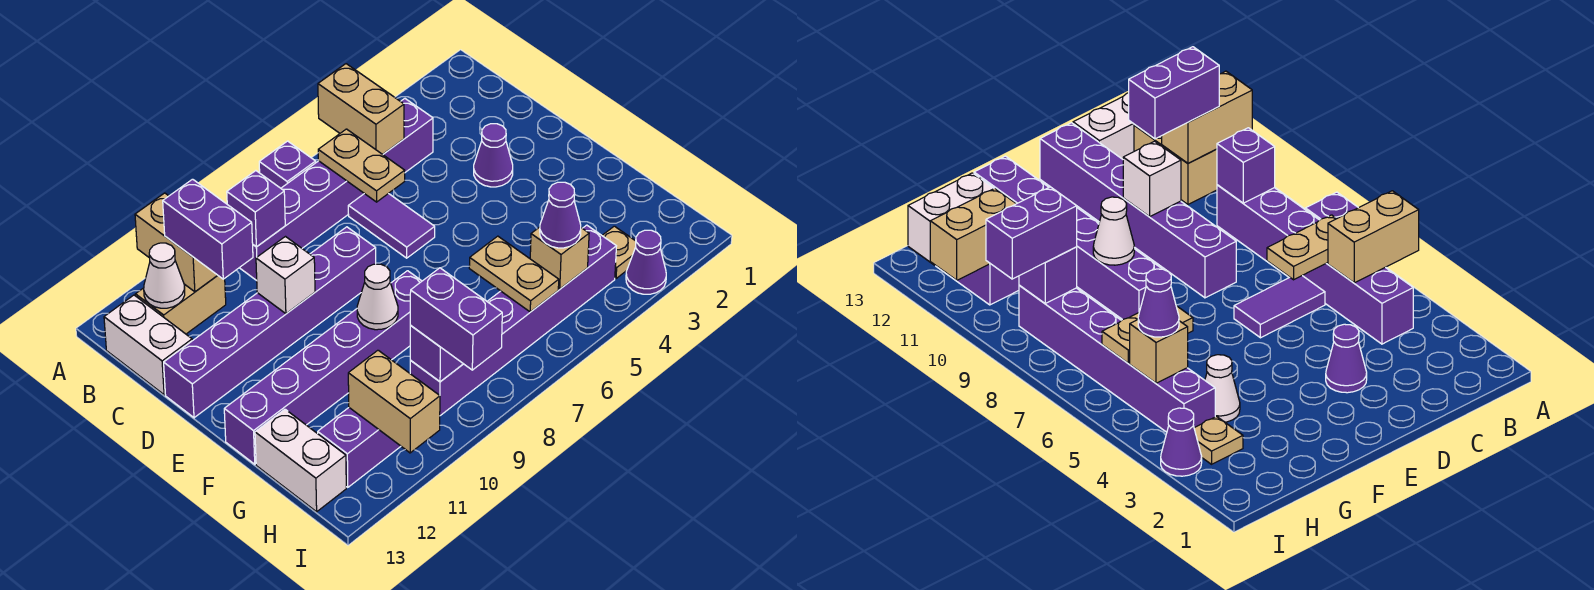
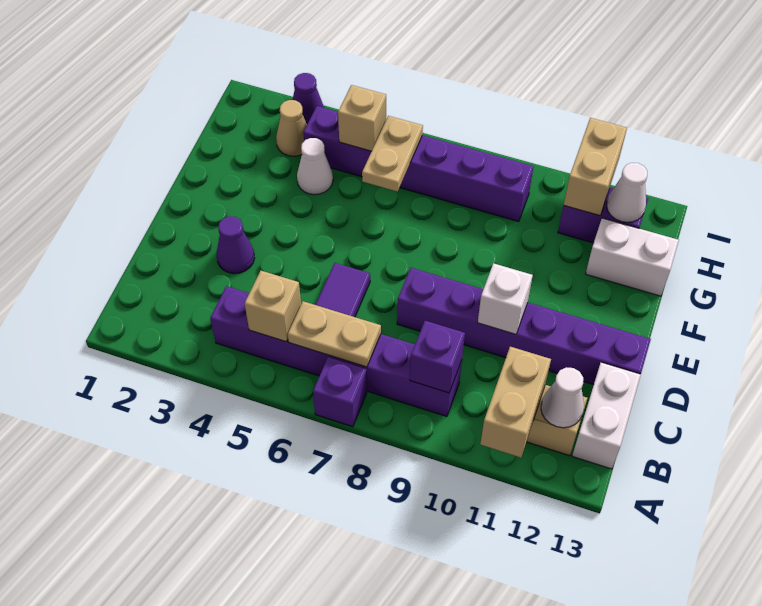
tan 1x2 brick [318,64,404,154] -> tan 1x1 brick [245,270,301,342]
tan 1x2 plate [318,129,405,202] -> tan 1x2 plate turned to [288,301,381,367]
purple 1x2 brick [163,179,253,279] -> none
purple 1x6 brick [224,271,422,464] -> none
white 1x1 cone [357,264,398,330] -> white 1x1 cone moved to [607,163,647,222]
white 1x2 brick [255,409,346,512] -> white 1x2 brick turned to [586,218,679,296]
tan 1x1 plate [602,226,636,279] -> tan 1x1 cone [276,100,307,156]
purple 1x1 cone [540,182,581,248] -> none
purple 1x1 brick [410,326,463,382] -> none
purple 1x2 brick [410,268,502,370] -> none

